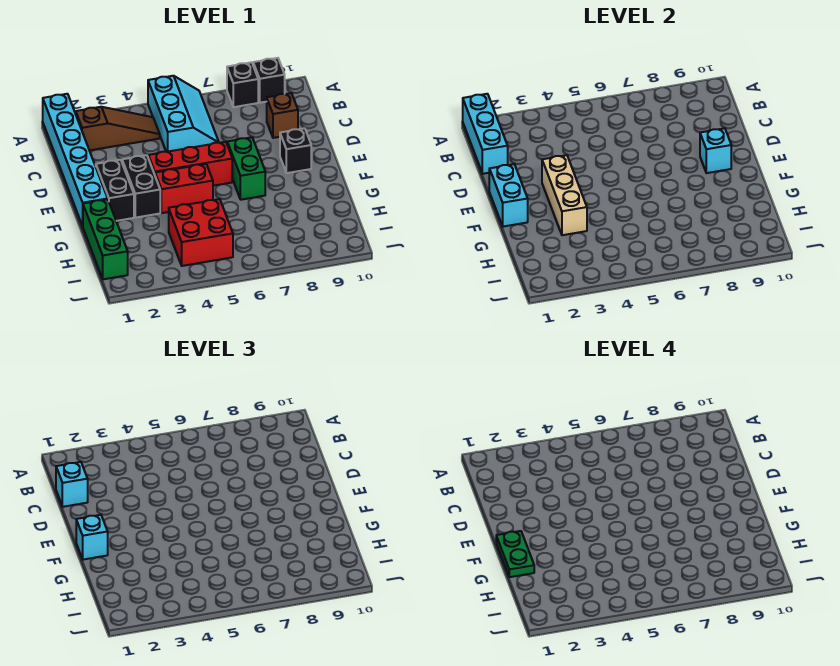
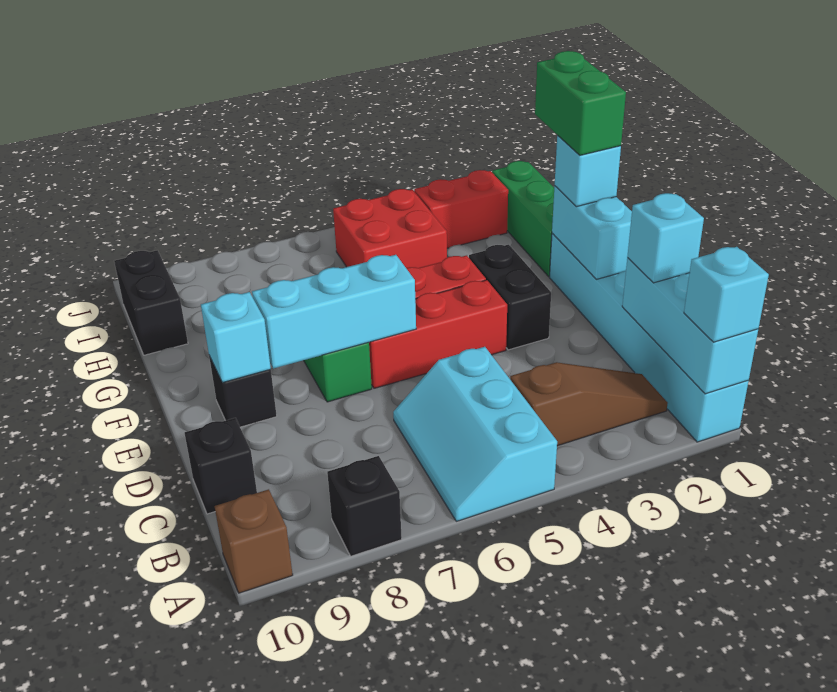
none -> cyan 1x1 brick [684,247,769,342]
black 1x1 brick [253,58,285,103] -> black 1x1 brick moved to [185,418,257,514]
brown 1x3 slope [76,107,160,151] -> brown 1x3 slope turned to [510,362,668,446]
brown 1x1 brick [267,93,298,138] -> brown 1x1 brick moved to [215,489,293,593]
black 1x2 brick [96,160,134,221] -> black 1x2 brick moved to [114,250,188,355]
tan 1x3 brick [542,155,587,235] -> none
none -> cyan 1x3 brick [252,255,416,369]
green 1x2 plate [496,531,534,577] -> green 1x2 brick [535,51,626,155]
none -> red 1x2 brick [414,170,508,248]

